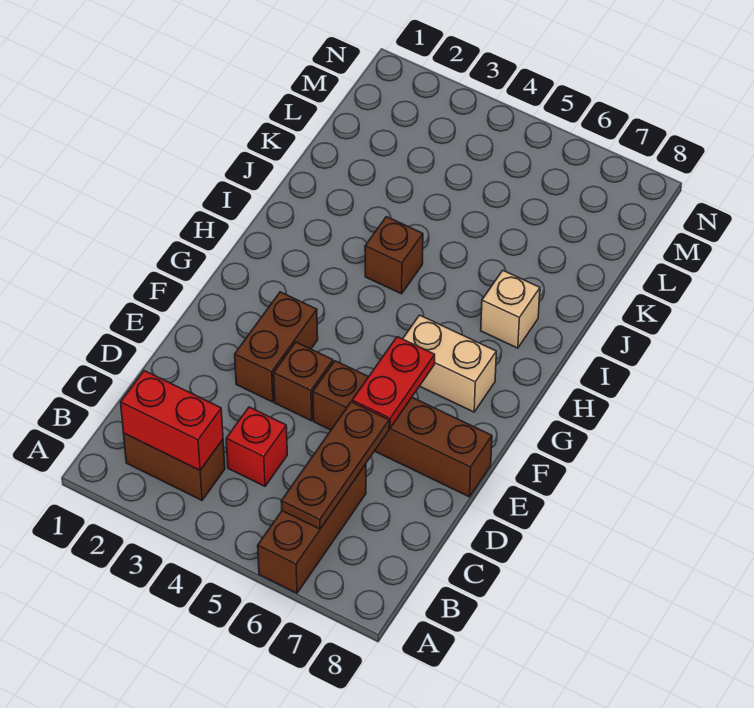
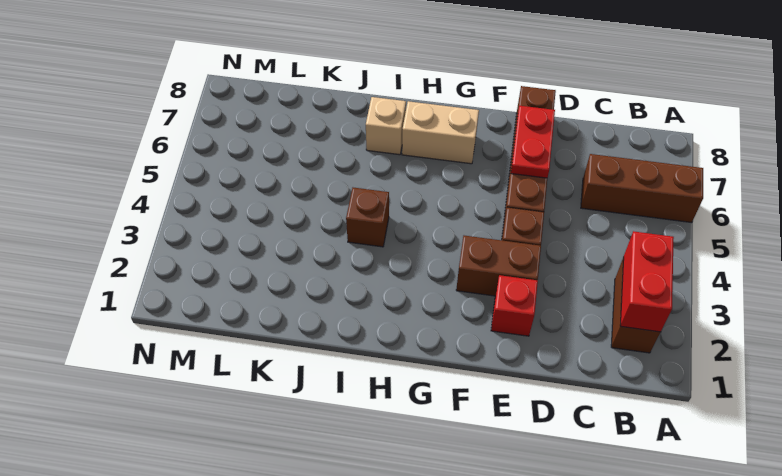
brown 1x3 plate [281,402,389,529] -> none
red 1x1 brick [226,407,287,486] -> red 1x1 brick moved to [491,275,538,336]
red 1x2 plate [352,337,435,428] -> red 1x2 plate turned to [511,106,555,178]
tan 1x2 brick [403,315,496,412] -> tan 1x2 brick turned to [402,101,479,164]

